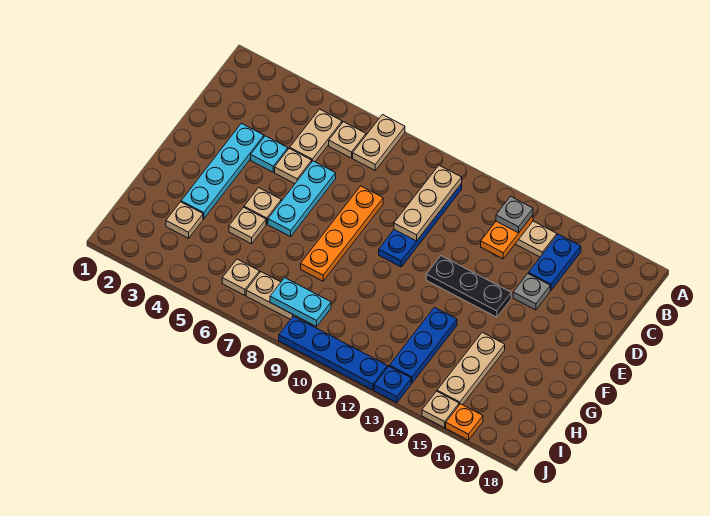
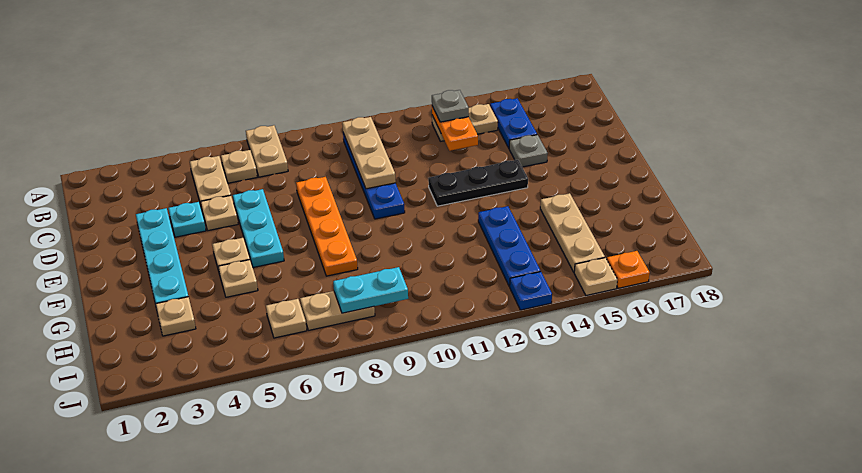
blue 1x4 plate [279,316,388,390] -> none

